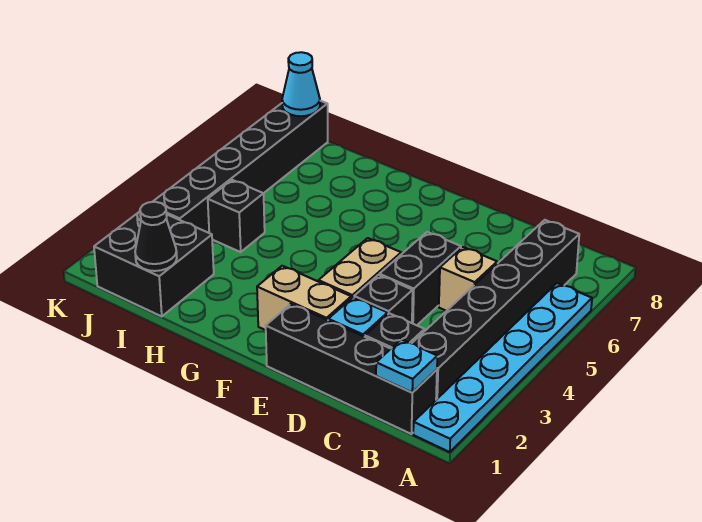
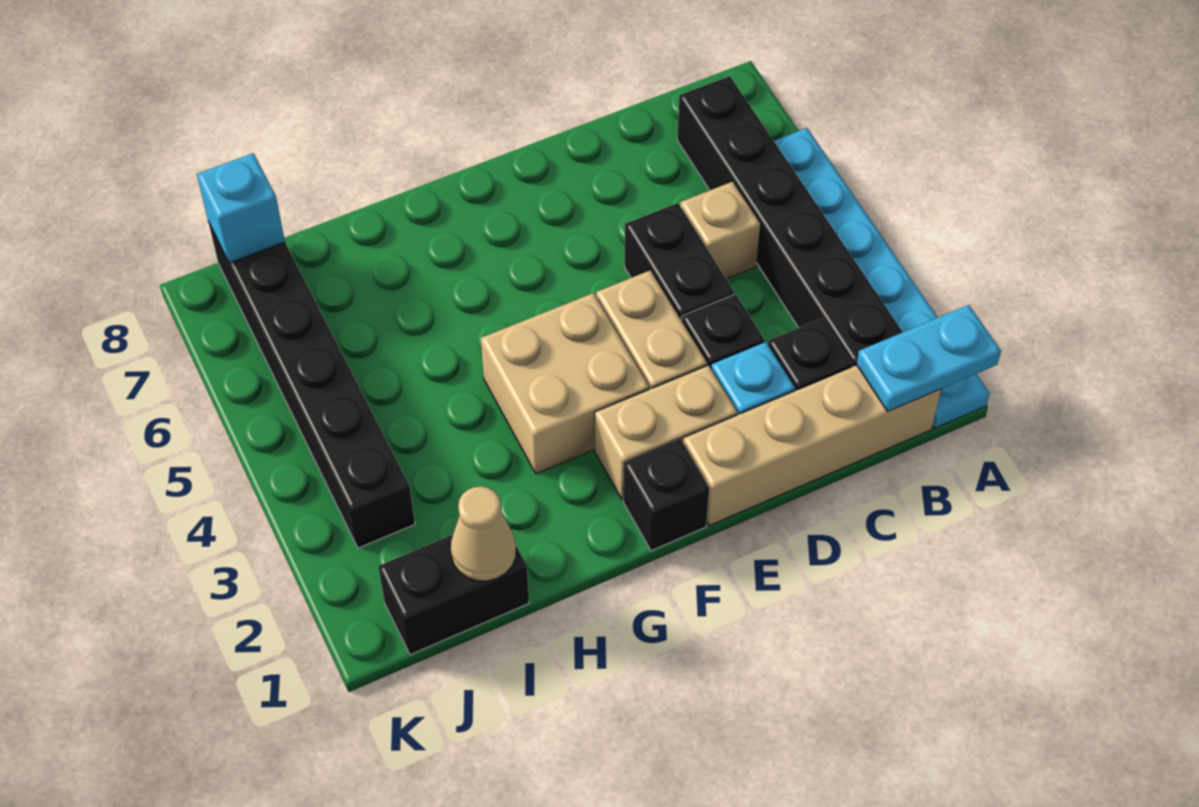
black 1x4 brick [266,304,437,434] -> tan 1x4 brick [683,365,941,526]
cyan 1x1 plate [376,339,437,393] -> cyan 1x2 plate [857,305,1001,411]
none -> tan 2x2 brick [481,293,649,474]
black 2x2 brick [94,211,214,317] -> black 1x2 brick [378,535,529,655]
black 1x1 cone [135,202,177,271] -> tan 1x1 cone [451,487,516,581]
black 1x1 brick [208,180,265,252] -> black 1x1 brick moved to [623,439,710,551]
cyan 1x1 cone [282,52,320,116] -> cyan 1x1 brick [197,153,285,263]

